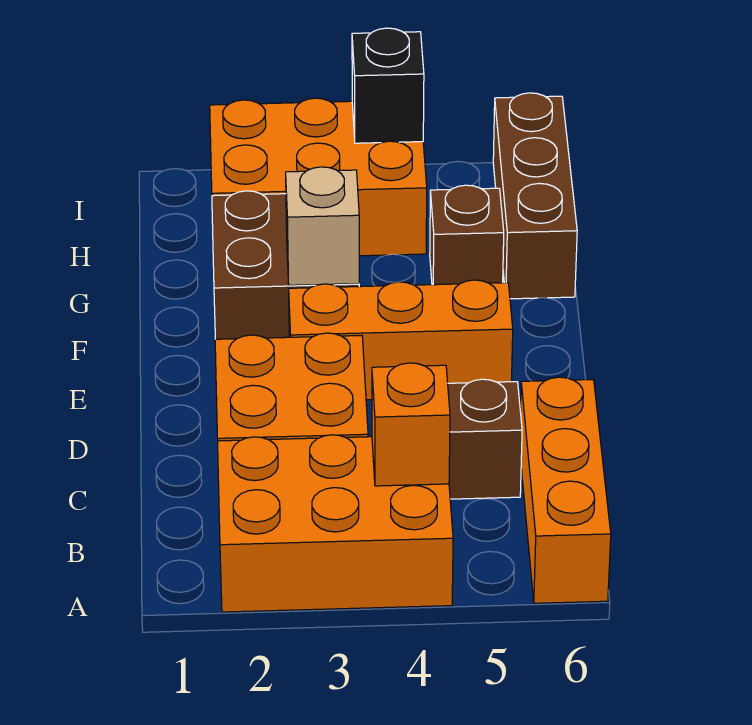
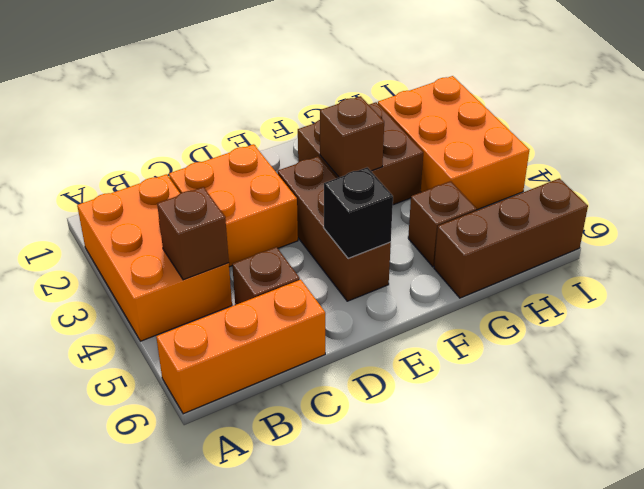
orange 1x1 brick [372,363,450,486] -> brown 1x1 brick [157,187,229,280]
orange 1x3 brick [289,280,513,400] -> brown 1x3 brick [278,156,391,301]
tan 1x1 brick [286,167,359,285] -> brown 1x1 brick [320,96,384,177]
black 1x1 brick [352,28,424,143] -> black 1x1 brick moved to [324,167,393,258]

